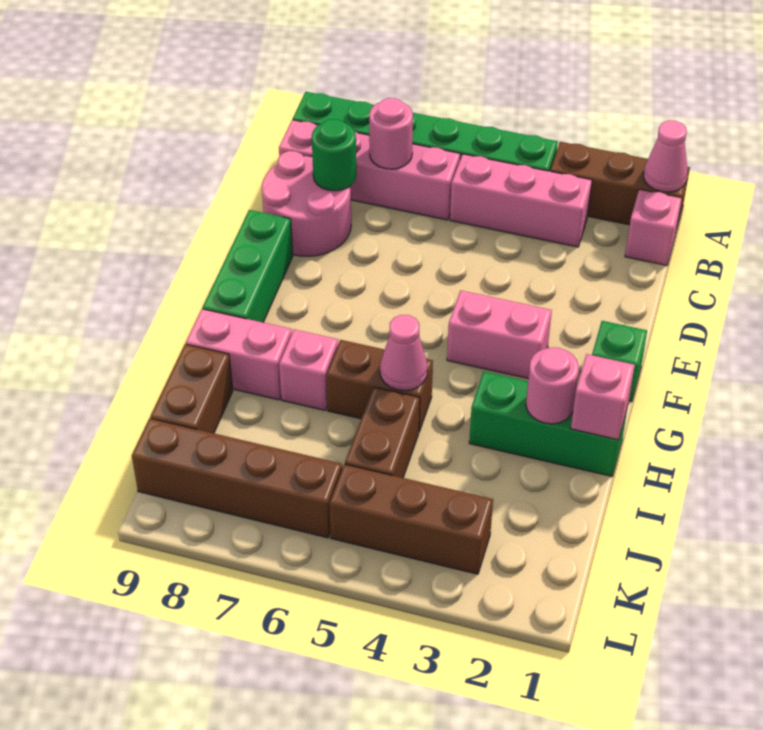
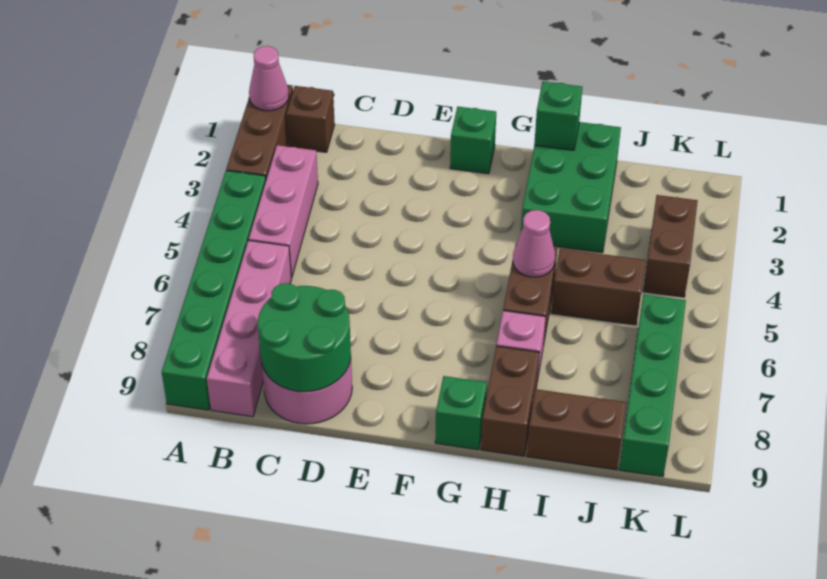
pink 1x1 brick [625,189,682,265] -> brown 1x1 brick [286,86,335,152]
pink 1x1 round brick [369,98,413,169] -> none
green 1x1 round brick [312,119,356,191] -> green 2x2 round brick [258,283,351,392]
green 1x3 brick [203,210,293,322] -> green 1x1 brick [435,376,487,450]
pink 1x2 brick [447,291,552,379] -> none
green 1x3 brick [469,372,628,476] -> green 2x3 brick [521,122,621,253]
pink 1x1 brick [571,354,635,440] -> green 1x1 brick [534,82,582,150]
pink 1x1 round brick [526,348,579,424] -> none
pink 1x2 brick [186,309,292,400] -> brown 1x2 brick [481,346,540,456]
brown 1x3 brick [329,464,493,574] -> brown 1x2 brick [643,195,698,297]
brown 1x4 brick [132,418,342,538] -> green 1x4 brick [619,294,686,477]

